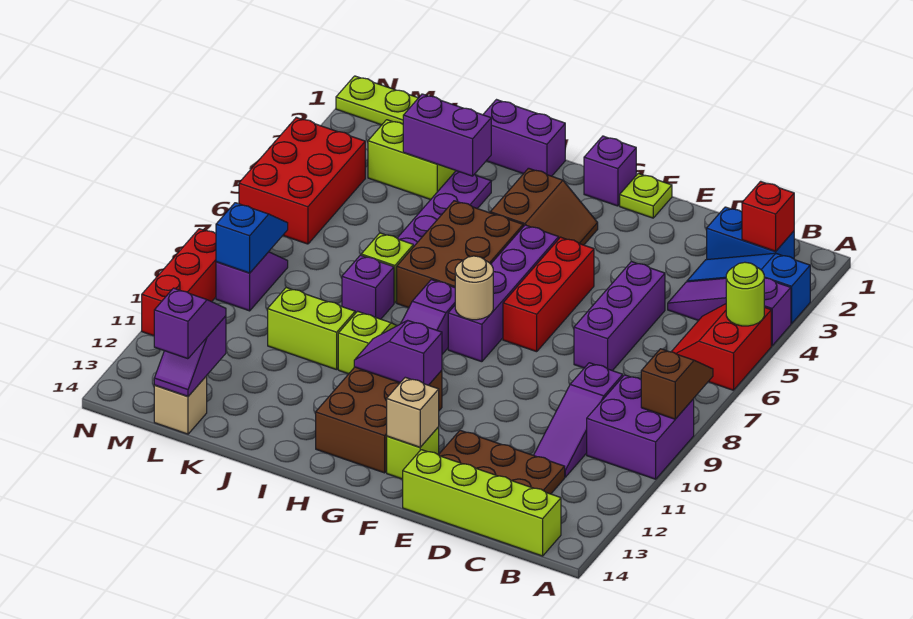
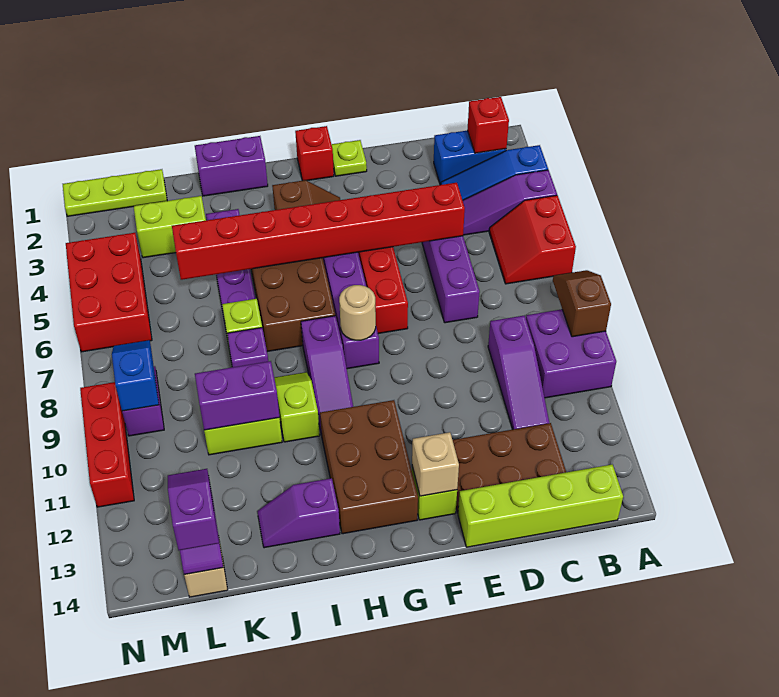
lime 1x1 round brick [726,262,764,326] -> none
none -> red 1x8 brick [172,183,465,280]
purple 1x1 brick [584,136,636,206] -> red 1x1 brick [295,126,334,181]
purple 1x2 slope [354,320,442,385] -> purple 1x2 slope moved to [257,478,340,548]
purple 1x2 brick [403,94,491,176] -> purple 1x2 brick moved to [195,361,279,430]

